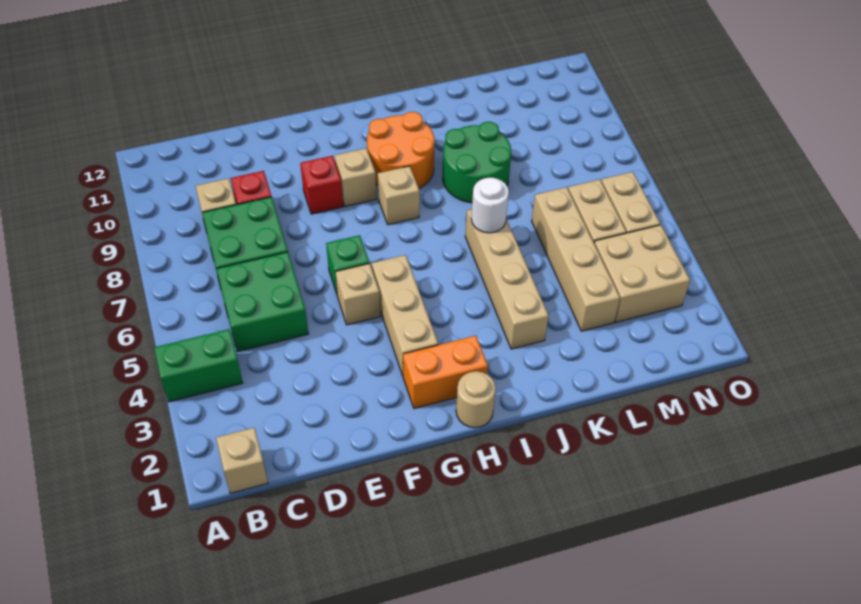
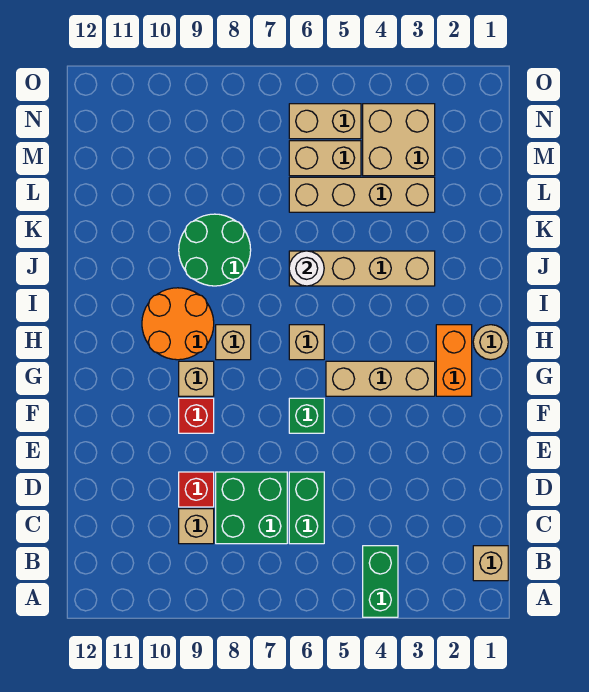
green 2x2 brick [216,252,308,352] -> green 1x2 brick [289,472,324,544]
tan 1x1 brick [335,263,380,325] -> tan 1x1 brick moved to [289,325,324,360]

